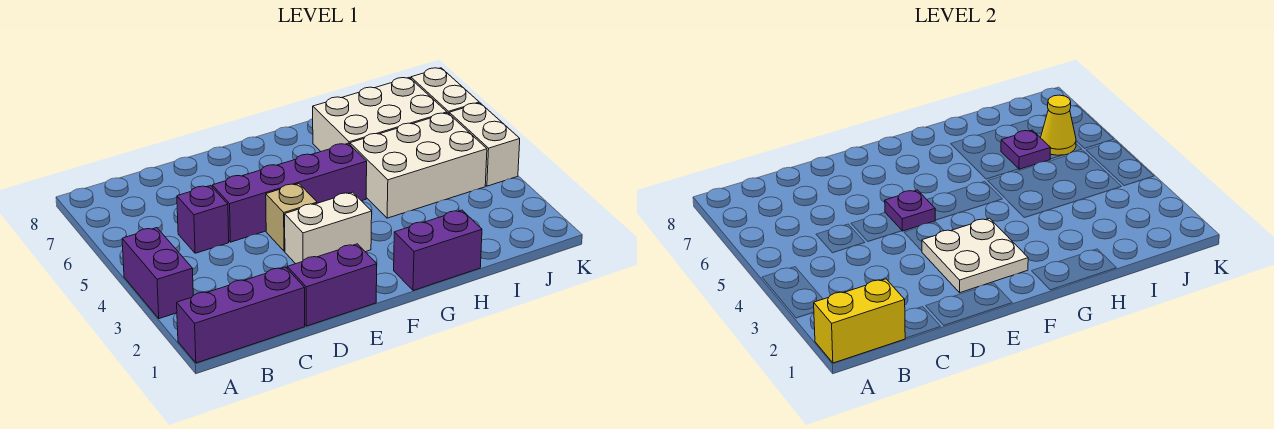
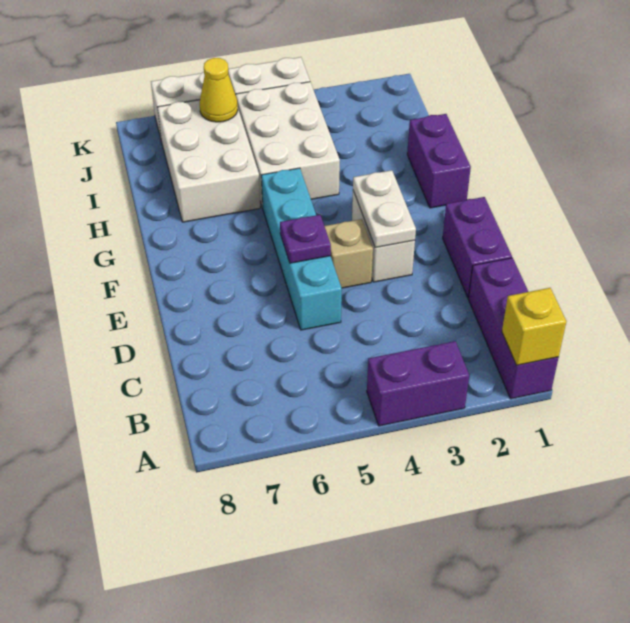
yellow 1x2 brick [814,279,905,363] -> yellow 1x1 brick [502,288,566,365]
purple 1x1 brick [177,186,229,253] -> none
purple 1x4 brick [212,143,367,242] -> cyan 1x4 brick [261,168,342,330]
white 2x2 plate [922,218,1028,293] -> white 1x2 plate [353,170,416,248]
purple 1x1 plate [1001,130,1051,169] -> none

